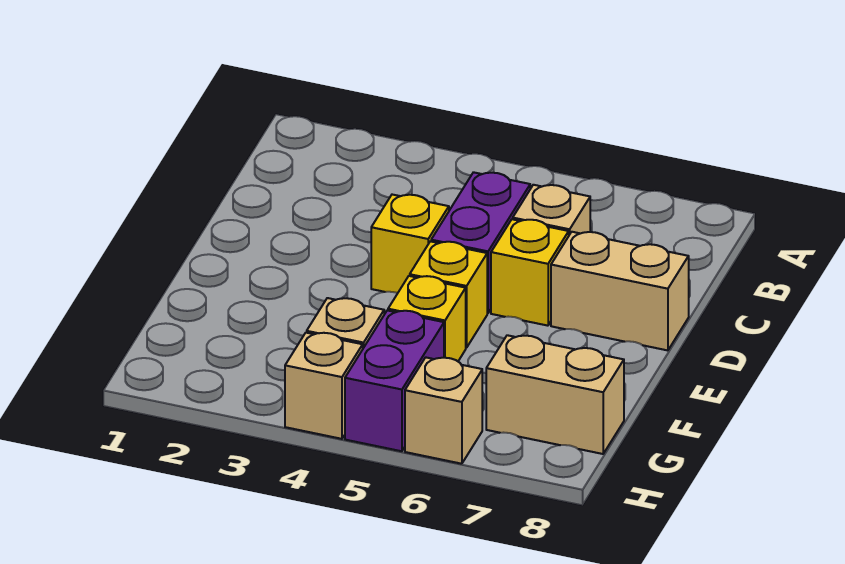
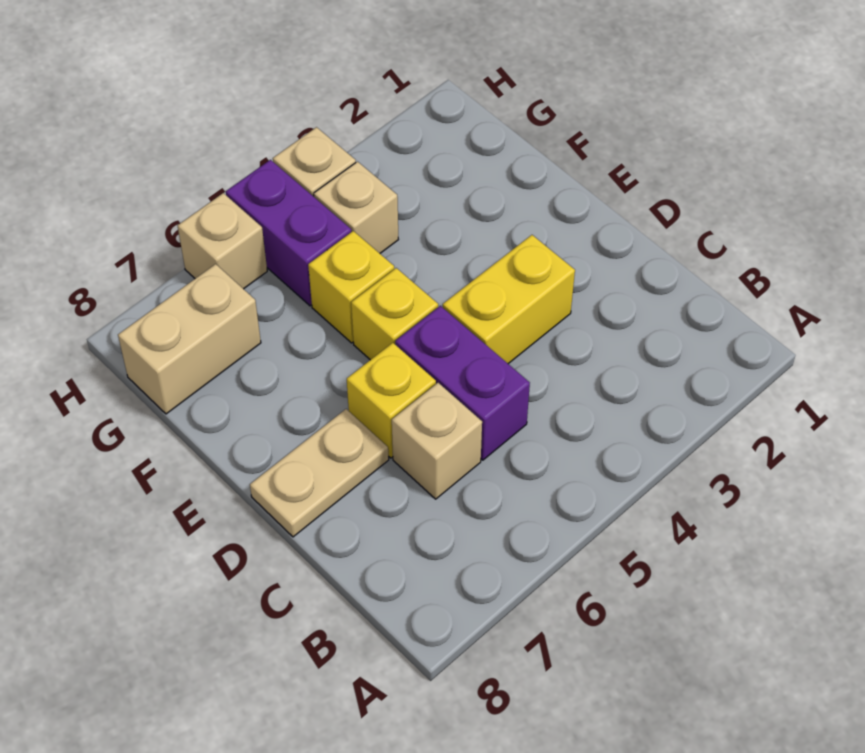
yellow 1x1 brick [371,195,449,293] -> yellow 1x2 brick [443,235,575,364]
tan 1x2 brick [551,232,689,350] -> tan 1x2 plate [250,409,389,537]

